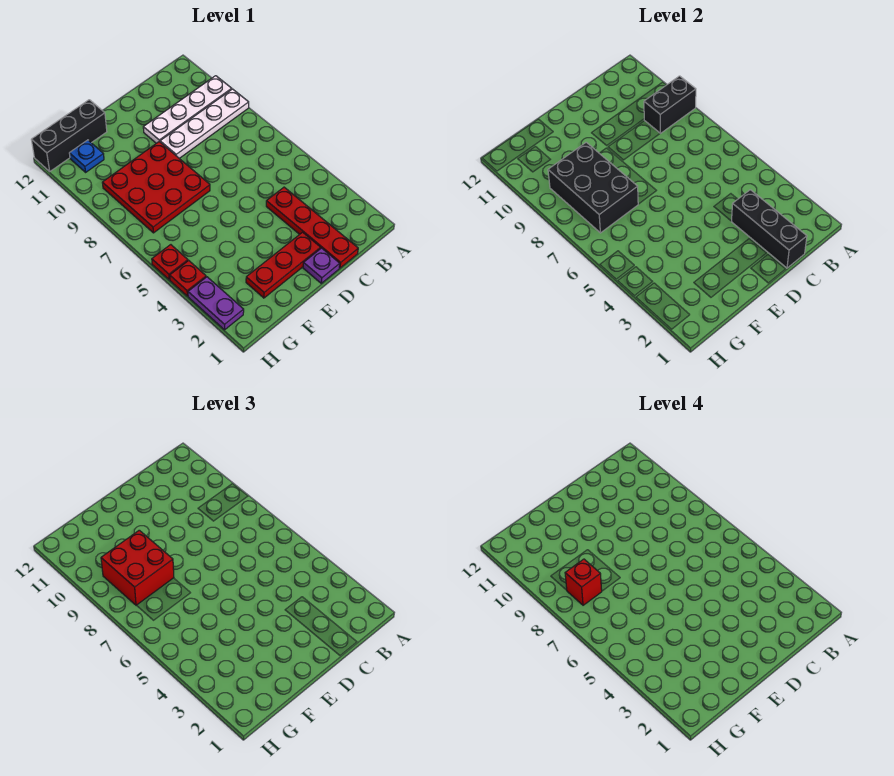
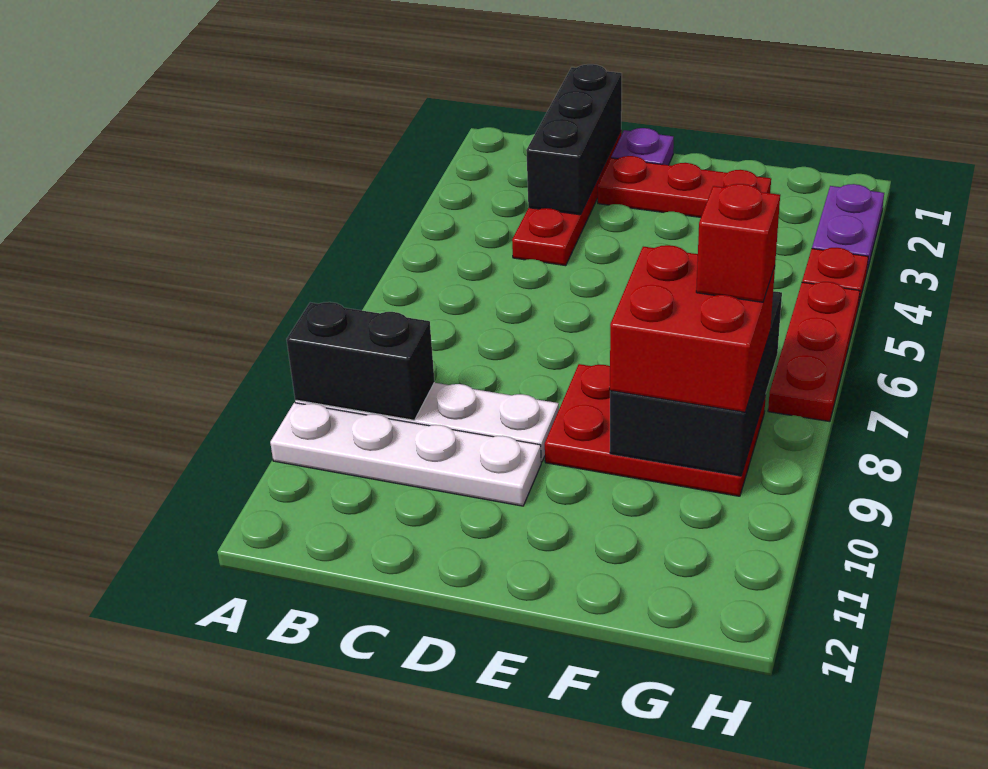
red 3x3 plate [102,142,210,233] -> red 2x3 plate [545,364,766,496]
black 1x3 brick [31,100,107,171] -> none
blue 1x1 plate [69,140,104,172] -> none
red 1x1 plate [152,245,188,280] -> red 1x3 plate [768,282,860,422]

